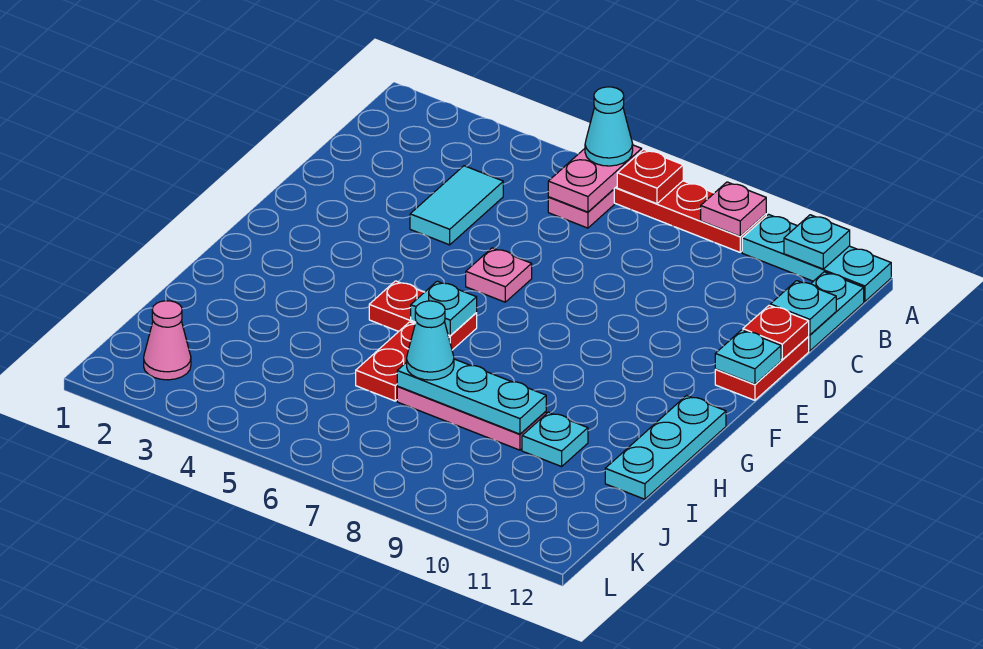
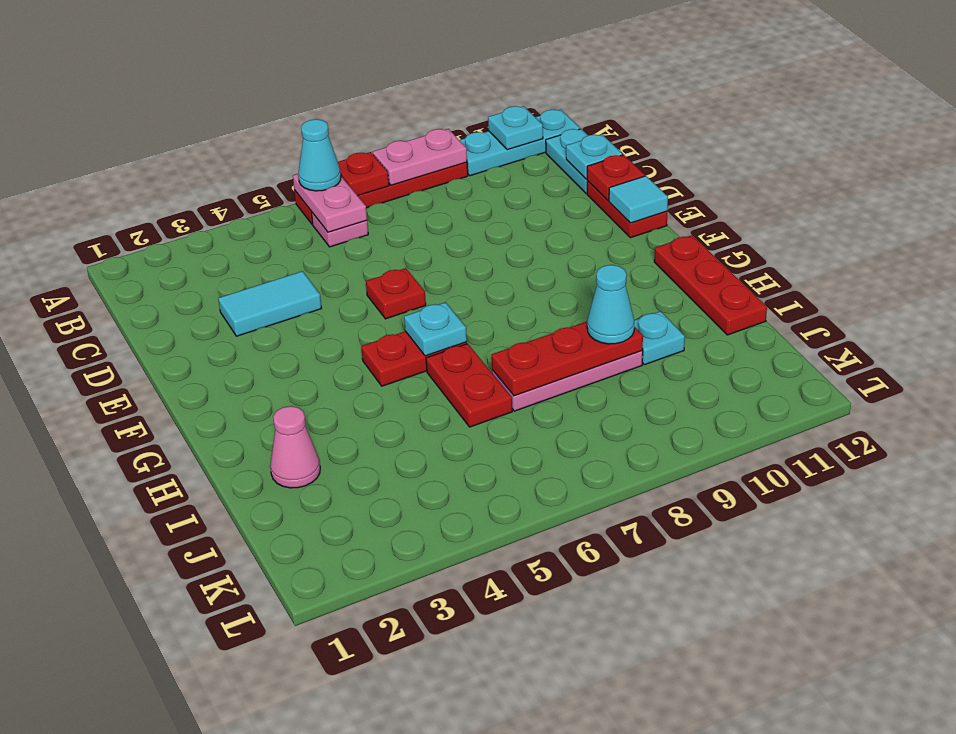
pink 1x1 plate [701,182,766,236] -> pink 1x2 plate [373,129,467,185]
cyan 1x2 tile [410,166,503,245] -> cyan 1x2 tile turned to [218,271,322,336]
pink 1x1 plate [466,248,532,302] -> red 1x1 plate [366,268,426,319]
cyan 1x1 plate [715,330,781,384] -> cyan 1x1 tile [609,176,668,223]
cyan 1x3 plate [605,395,726,499] -> red 1x3 plate [654,235,767,335]
cyan 1x3 plate [397,359,546,434] -> red 1x3 plate [492,322,643,396]
cyan 1x1 cone [407,301,454,380] -> cyan 1x1 cone moved to [587,265,634,344]
pink 1x1 cone [144,301,191,380] -> pink 1x1 cone moved to [270,406,320,488]

